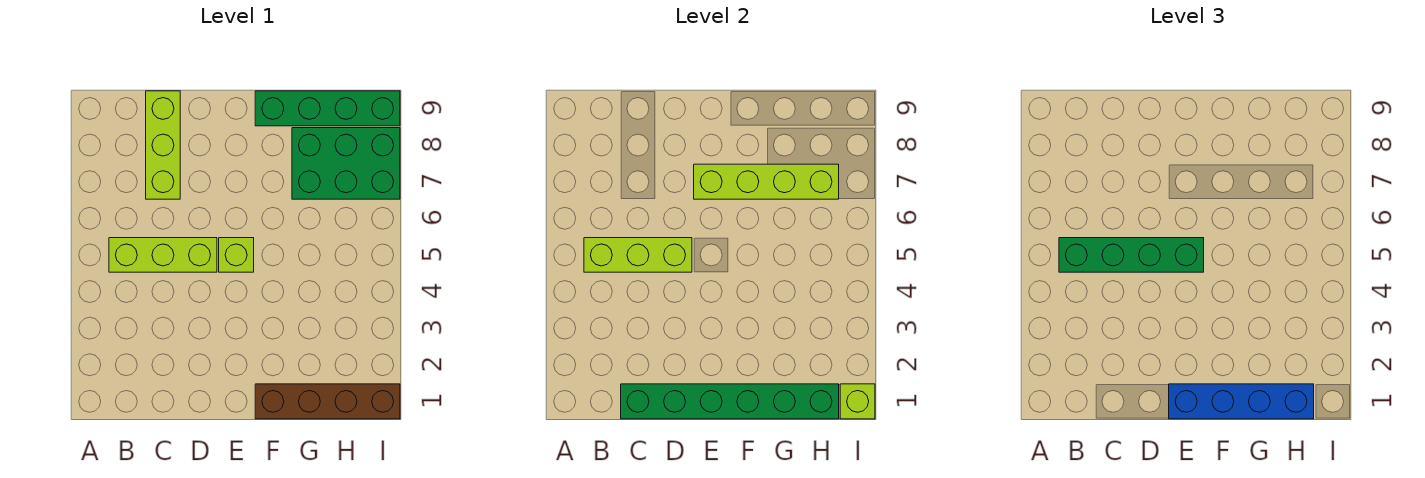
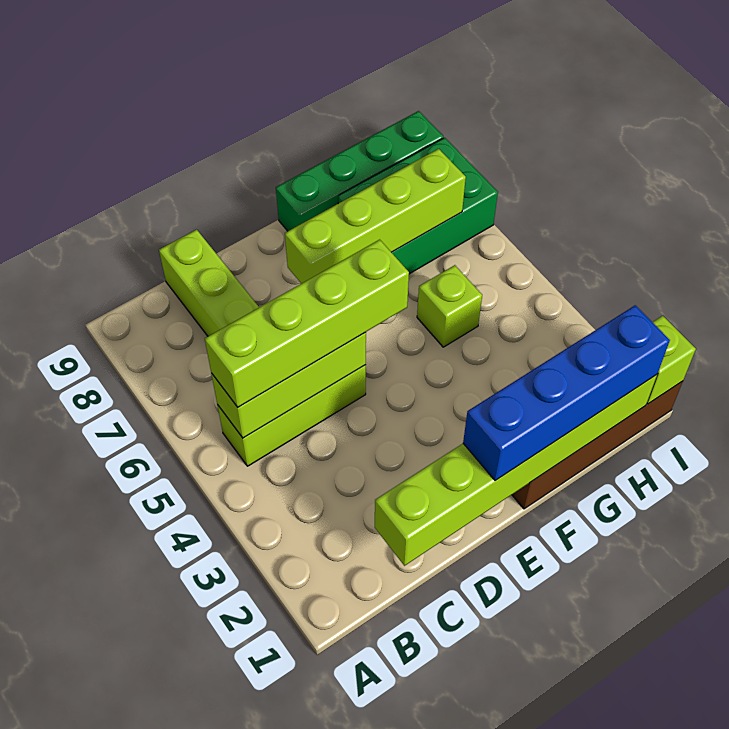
green 1x4 brick [1059,238,1204,272] -> lime 1x4 brick [205,240,409,407]
green 1x6 brick [621,384,839,419] -> lime 1x6 brick [375,375,657,566]
lime 1x1 brick [219,238,254,272] -> lime 1x1 brick moved to [417,265,482,347]

